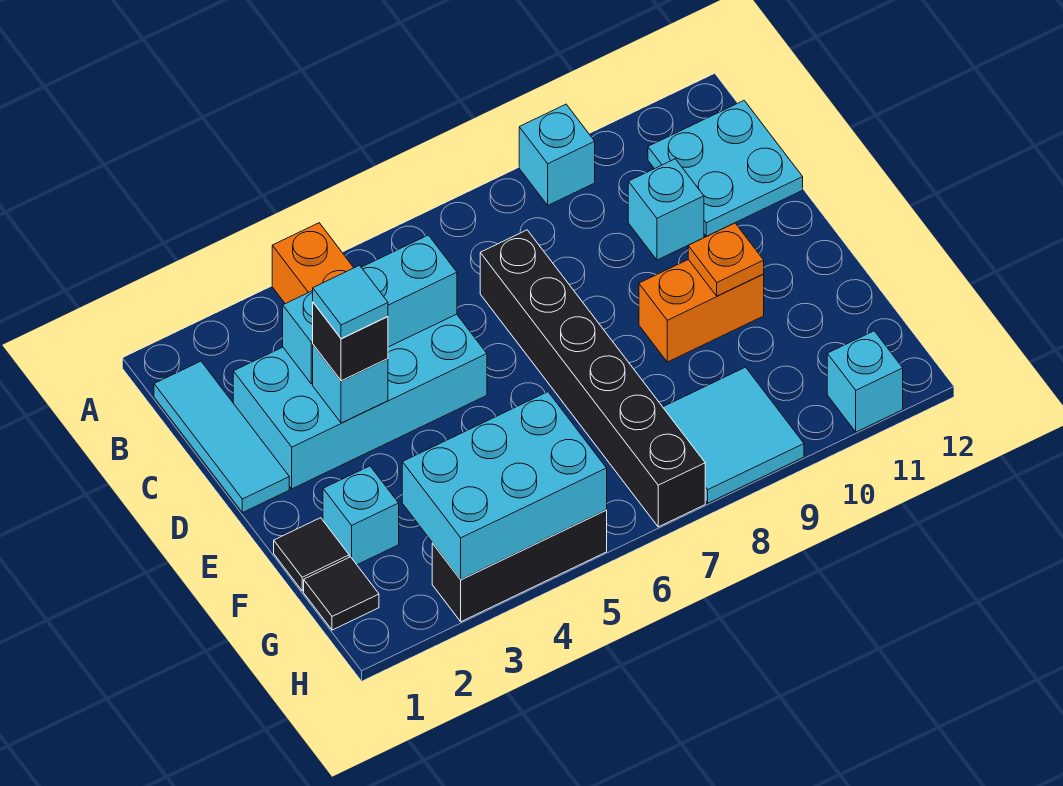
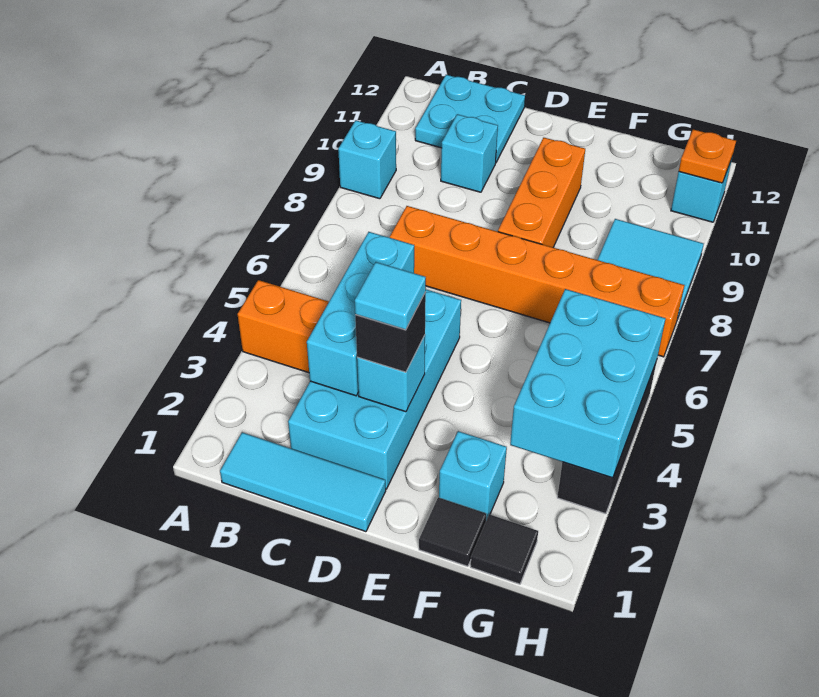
black 1x6 brick [480,230,705,527] -> orange 1x6 brick [390,206,684,357]
orange 1x2 brick [639,260,764,362] -> orange 1x3 brick [498,138,585,247]
orange 1x1 plate [688,223,764,296] -> orange 1x1 plate moved to [679,129,736,183]

